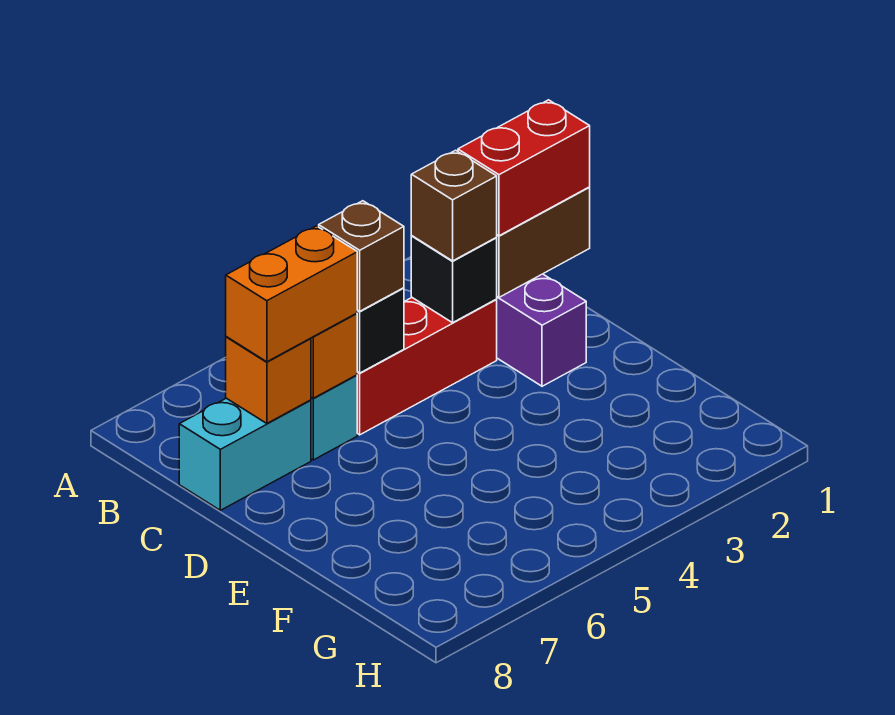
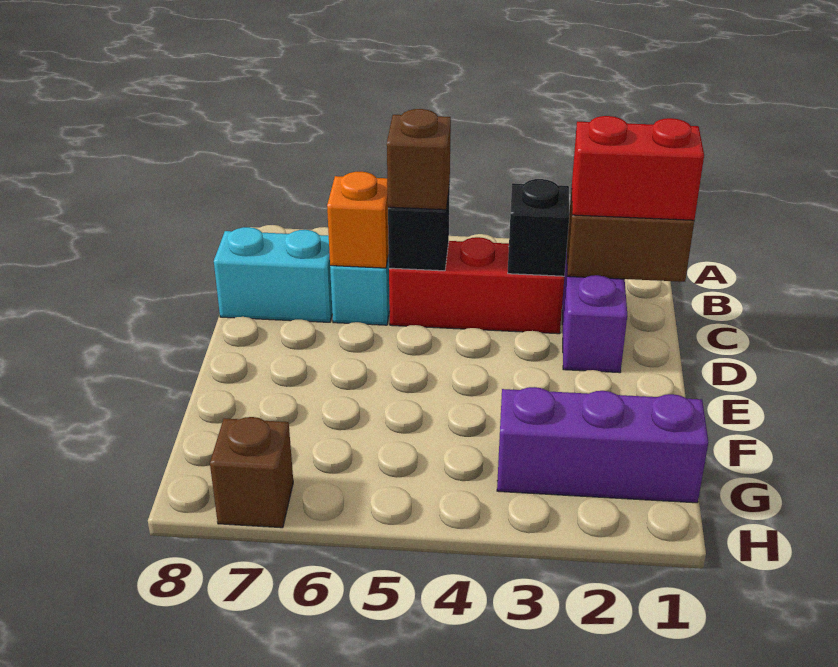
brown 1x1 brick [411,150,497,261] -> brown 1x1 brick moved to [210,417,293,528]
orange 1x2 brick [226,226,357,362] -> none
orange 1x1 brick [226,337,311,423] -> none
none -> purple 1x3 brick [497,387,708,503]

